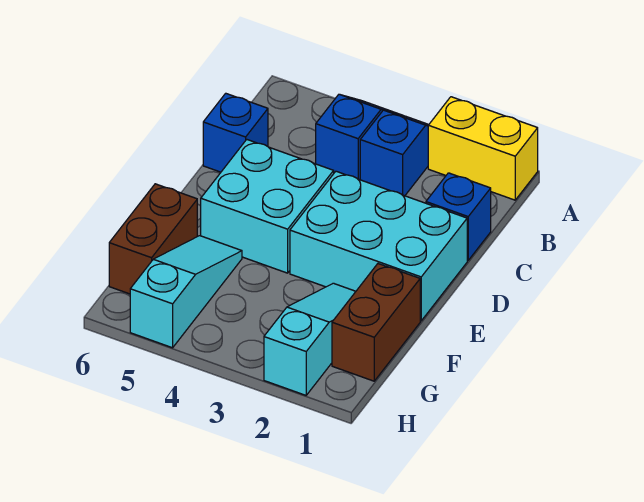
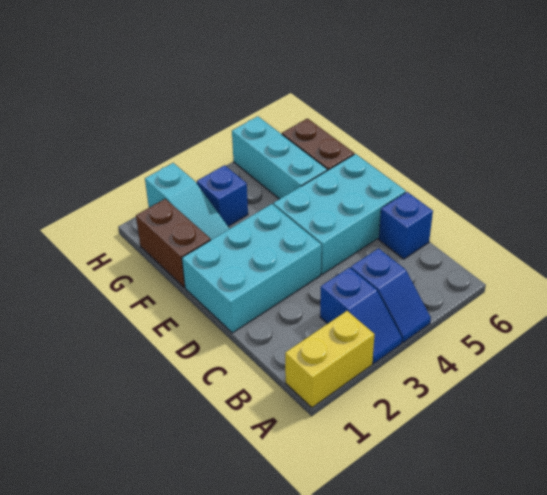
blue 1x1 brick [426,173,491,260] -> blue 1x1 brick moved to [197,165,248,226]
cyan 2x2 brick [201,140,334,273] -> cyan 2x3 brick [273,154,406,275]
cyan 1x3 slope [130,236,242,348] -> cyan 1x3 brick [232,116,327,199]

